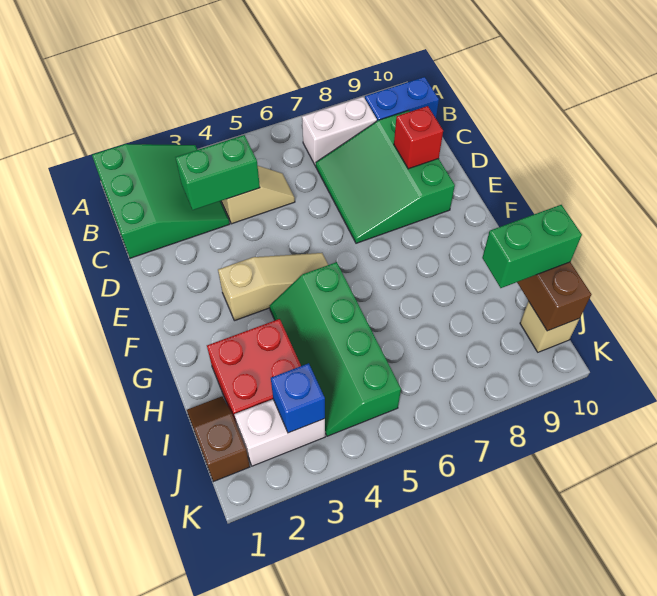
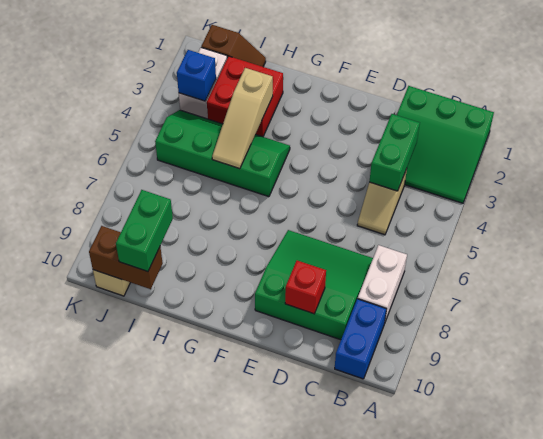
tan 1x3 slope [218,253,328,321] -> tan 1x3 slope moved to [212,68,273,169]

